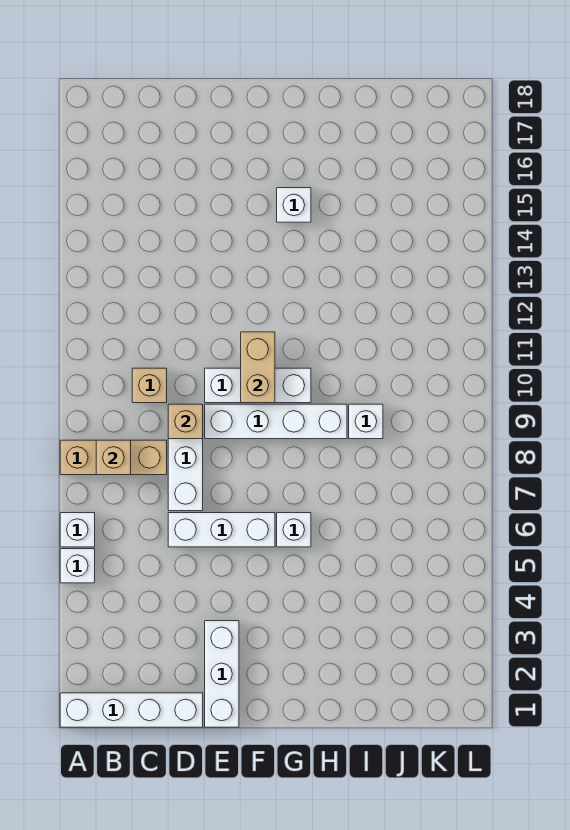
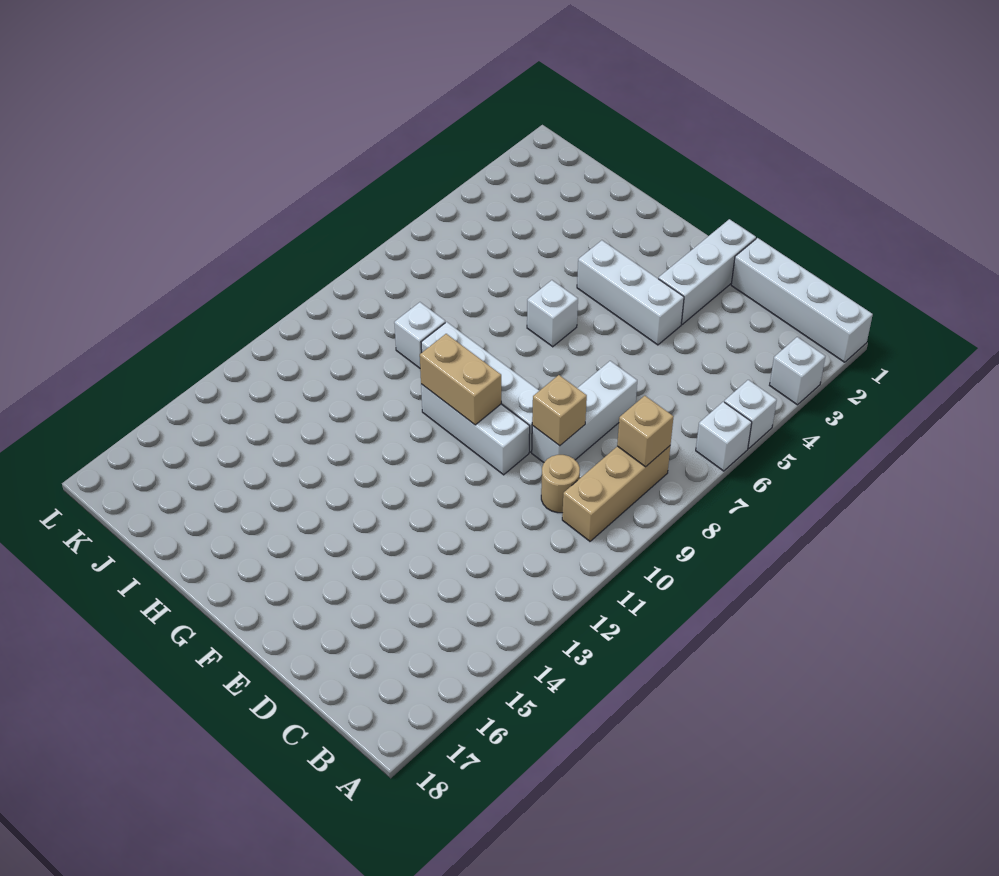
tan 1x3 brick [60,440,167,475] -> tan 1x3 brick turned to [562,446,670,541]
tan 1x1 brick [132,368,167,403] -> tan 1x1 round brick [541,455,580,513]
white 1x3 brick [168,513,275,547] -> white 1x3 brick moved to [577,240,684,345]
tan 1x2 brick [241,332,275,403] -> tan 1x2 brick turned to [420,334,501,425]
white 1x1 brick [277,188,311,222] -> white 1x1 brick moved to [770,337,825,405]

